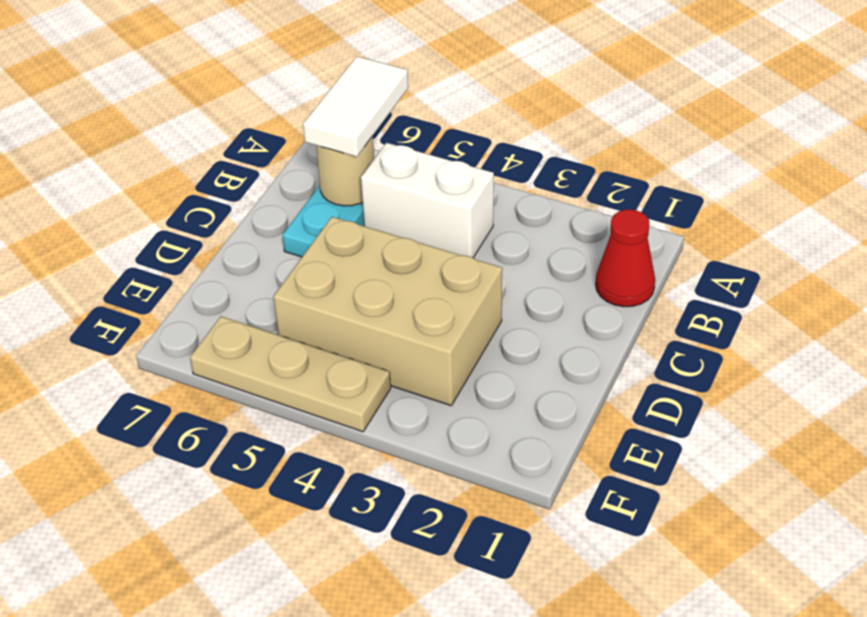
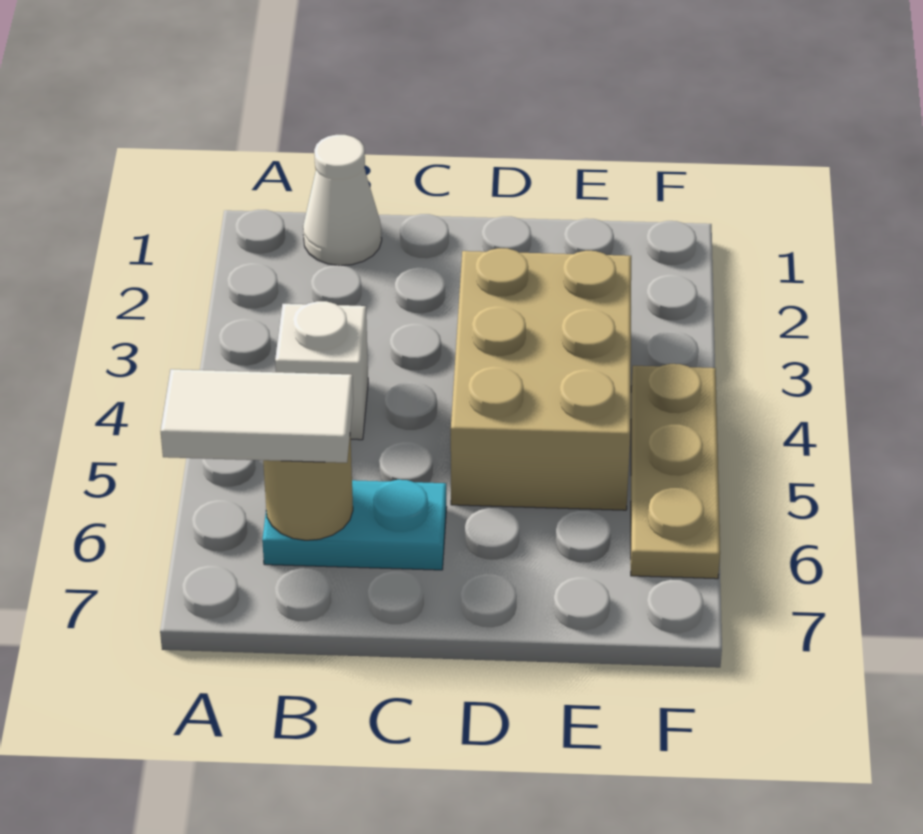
red 1x1 cone [596,209,655,307] -> white 1x1 cone [303,135,382,266]
white 1x2 brick [361,143,494,258] -> white 1x1 brick [275,301,368,440]

